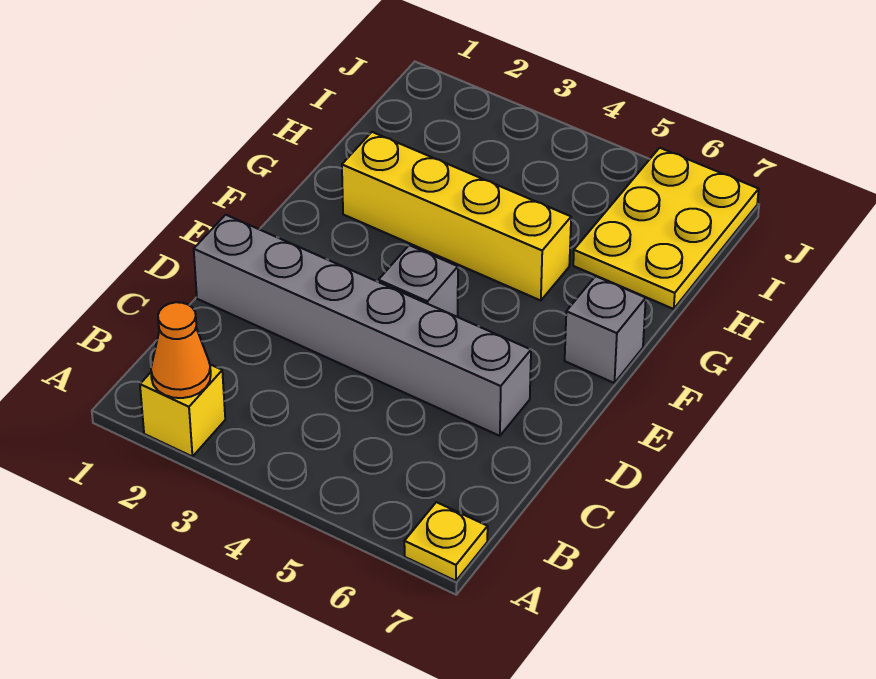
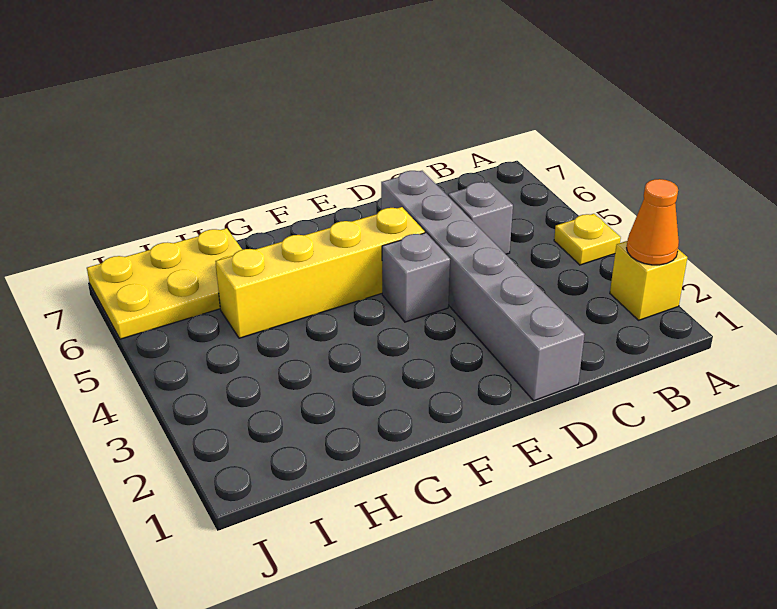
yellow 1x1 plate [404,502,488,581] -> yellow 1x1 plate moved to [554,214,621,265]
grey 1x1 brick [565,276,646,383] -> grey 1x1 brick moved to [448,182,513,254]
yellow 1x4 brick [342,132,571,301] -> yellow 1x4 brick turned to [215,207,425,338]

